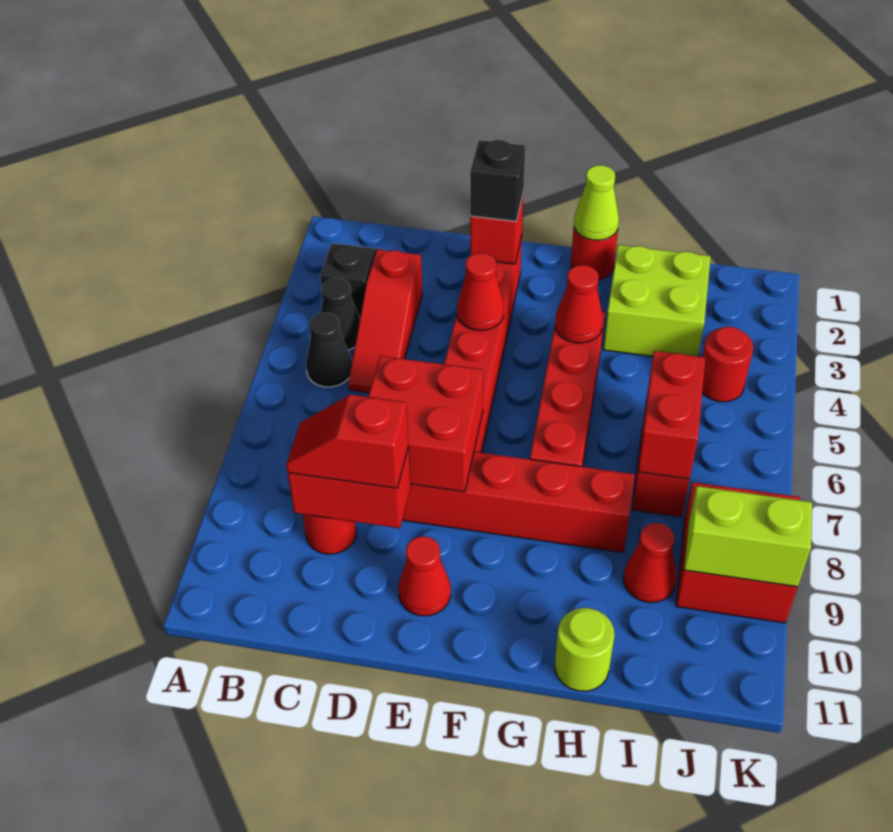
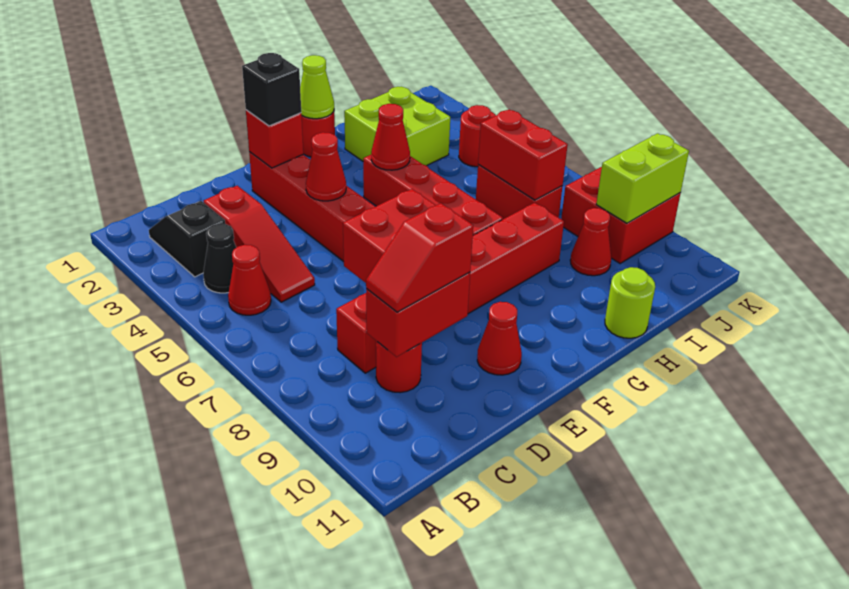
black 1x1 cone [306,313,352,387] -> red 1x1 cone [228,245,271,315]

